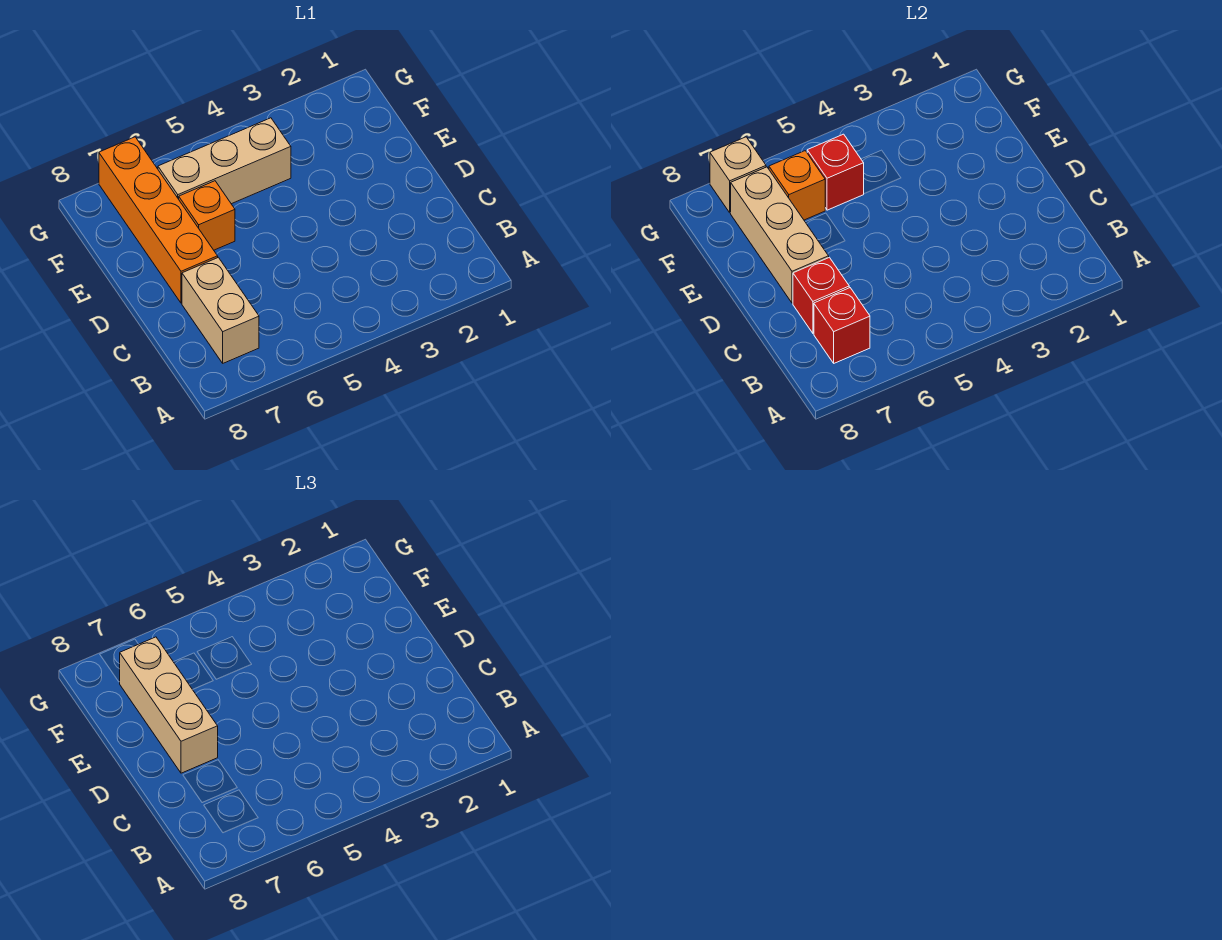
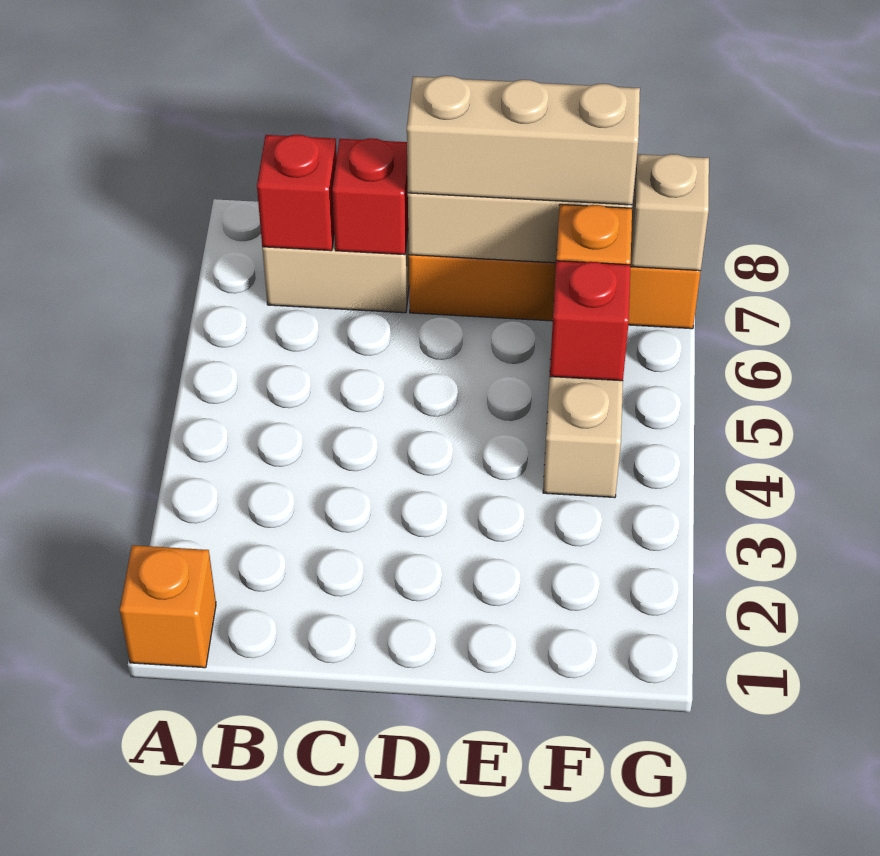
orange 1x1 brick [179,181,235,250] -> orange 1x1 brick moved to [120,545,216,668]

